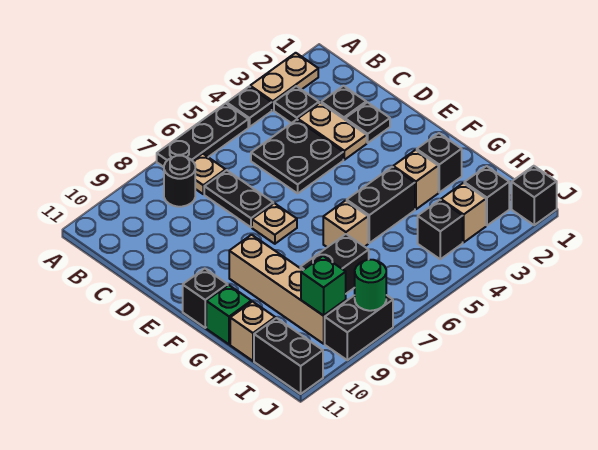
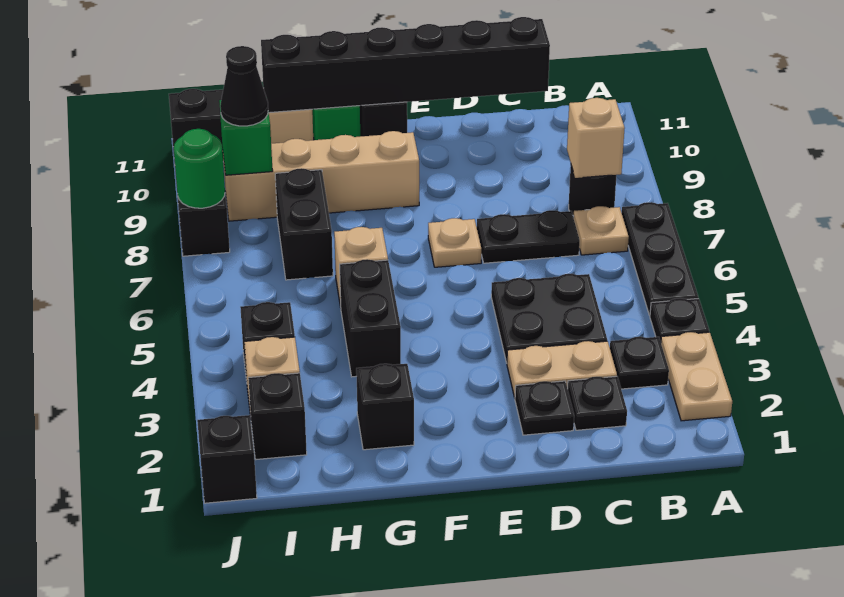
none -> black 1x6 brick [261,17,550,113]
tan 1x1 brick [393,150,438,209] -> tan 1x1 brick moved to [567,98,625,178]
none -> black 1x1 cone [220,46,268,126]

